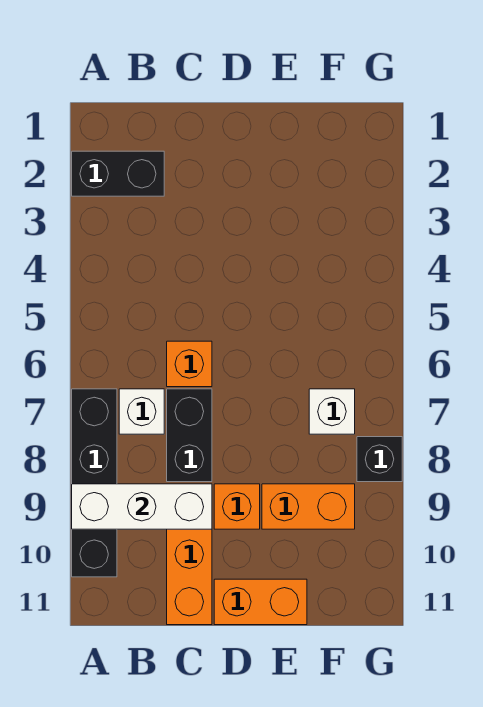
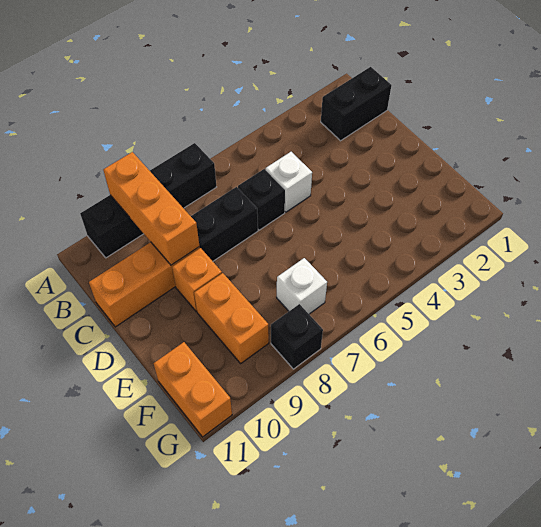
black 1x2 brick [72,151,164,196] -> black 1x2 brick turned to [321,67,392,141]
white 1x3 brick [72,484,212,529] -> orange 1x3 brick [103,152,199,265]
white 1x1 brick [119,389,164,434] -> white 1x1 brick moved to [266,152,312,212]
orange 1x1 brick [167,341,212,387] -> black 1x1 brick [238,169,285,230]
orange 1x2 brick [214,579,307,625] -> orange 1x2 brick moved to [154,342,232,437]

